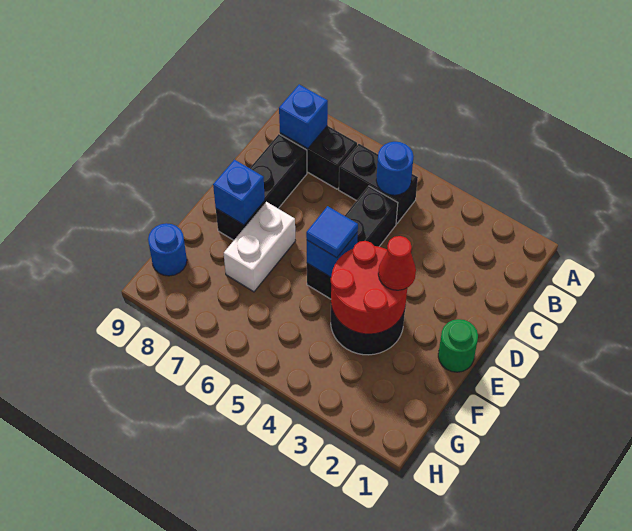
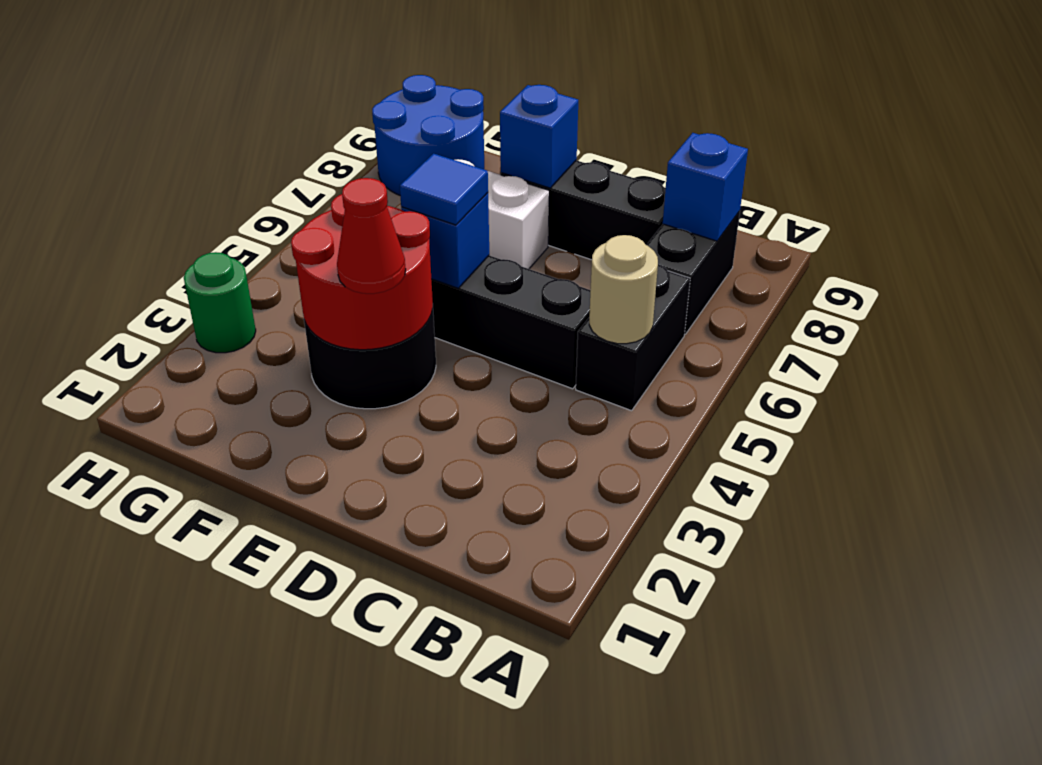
blue 1x1 round brick [376,142,414,195] -> tan 1x1 round brick [589,235,658,344]
green 1x1 round brick [438,319,478,372] -> green 1x1 round brick moved to [184,252,256,353]
blue 1x1 round brick [148,223,187,276] -> blue 2x2 round brick [372,75,484,195]

